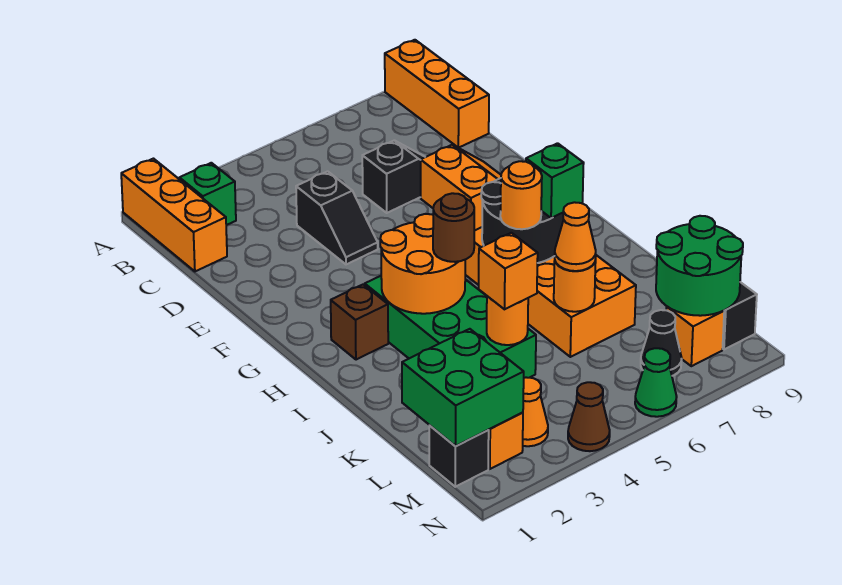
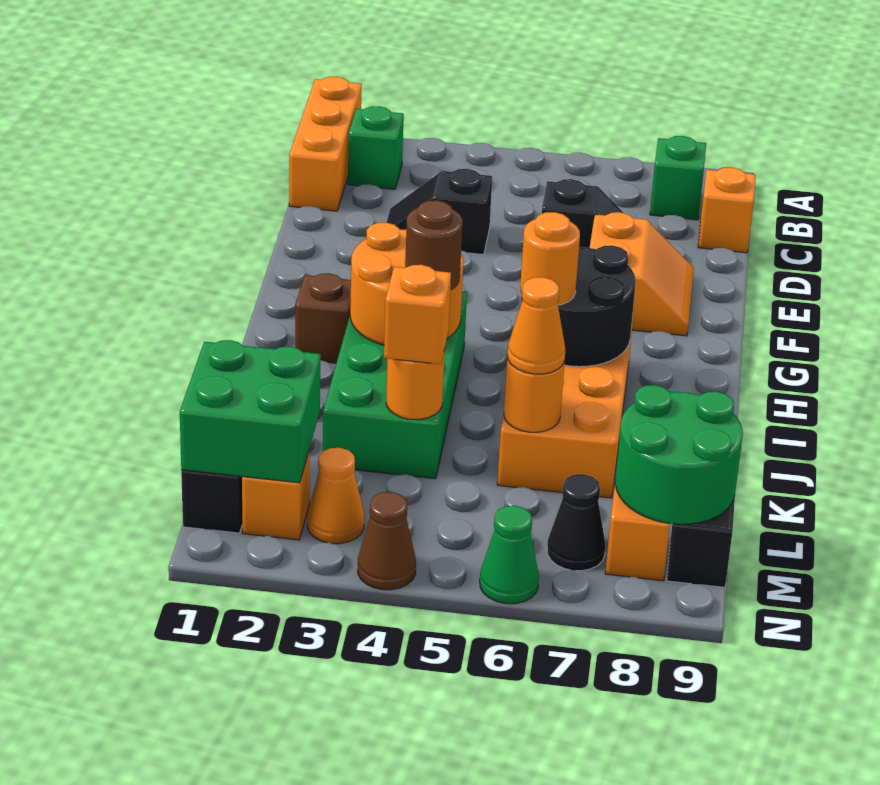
orange 1x3 brick [385,40,489,148] -> orange 1x1 brick [698,167,756,253]
black 1x2 slope [296,171,378,264] -> black 1x2 slope turned to [386,169,492,255]
green 1x1 brick [526,143,584,218] -> green 1x1 brick moved to [650,136,706,220]

